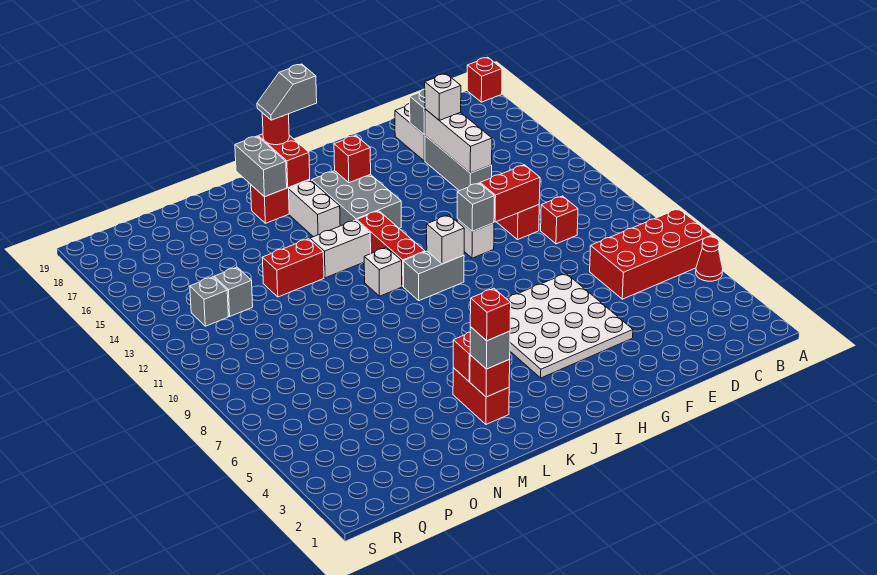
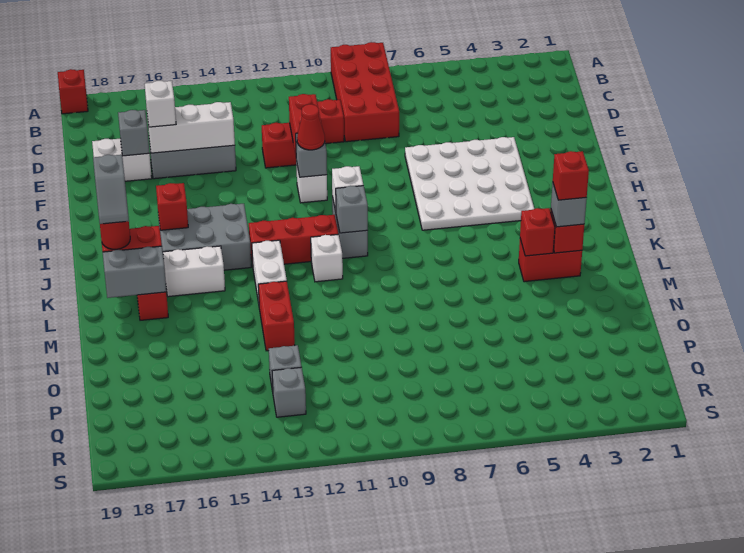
red 1x1 cone [696,237,723,281] -> red 1x1 cone moved to [297,104,325,150]
red 2x4 brick [590,209,712,299] -> red 2x4 brick moved to [331,42,399,142]
none -> grey 1x1 brick [336,186,368,233]

